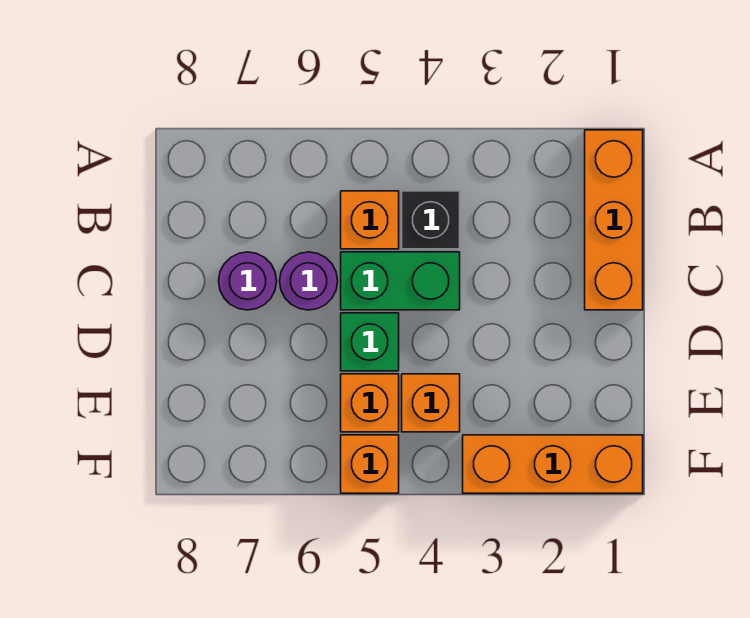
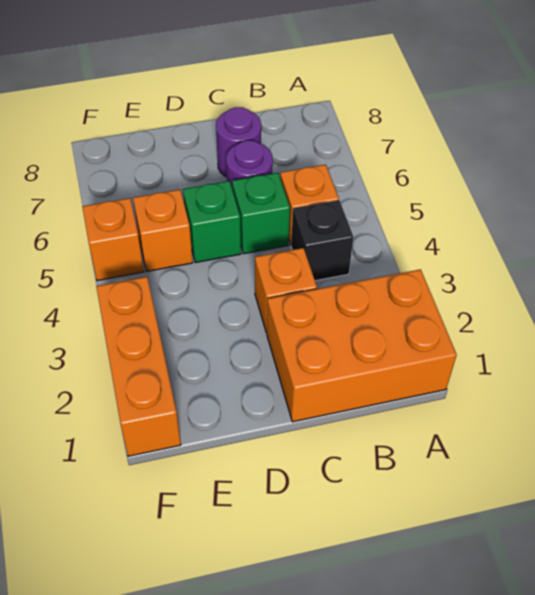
orange 1x3 brick [585,130,643,310] -> orange 2x3 brick [267,269,457,422]
green 1x2 brick [341,252,460,310] -> green 1x1 brick [232,173,290,254]
orange 1x1 brick [402,374,460,432] -> orange 1x1 brick moved to [255,248,317,333]

